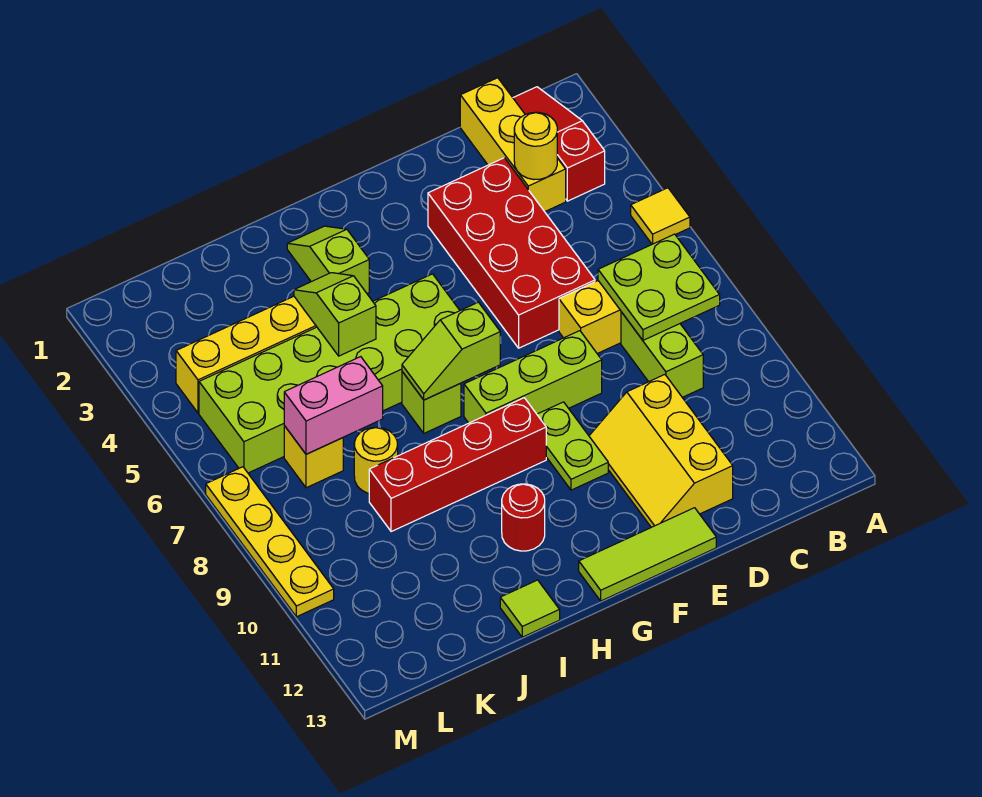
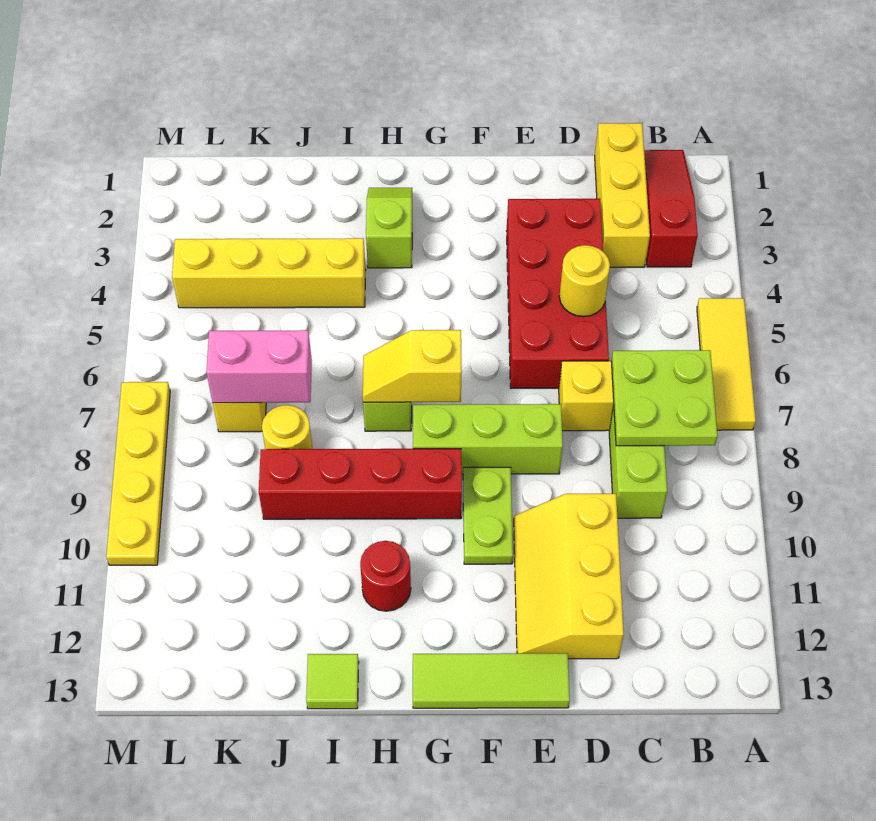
yellow 1x1 tile [631,188,690,244] -> yellow 1x3 tile [697,298,756,430]
yellow 1x1 round brick [514,112,557,179] -> yellow 1x1 round brick moved to [559,245,610,317]
lime 2x6 brick [199,274,460,473] -> none
lime 1x2 slope [402,302,500,400] -> yellow 1x2 slope [363,330,462,402]
lime 1x2 slope [294,273,376,356] -> none

